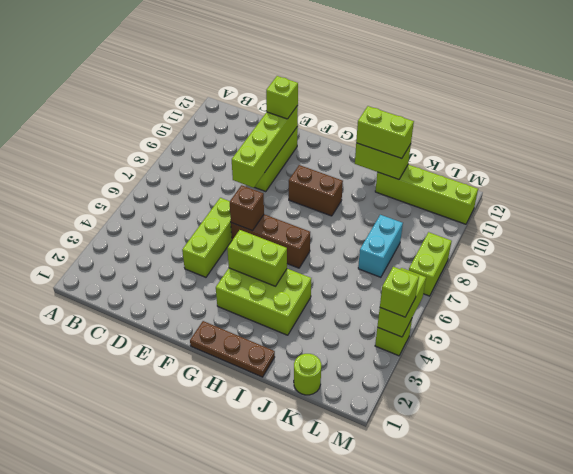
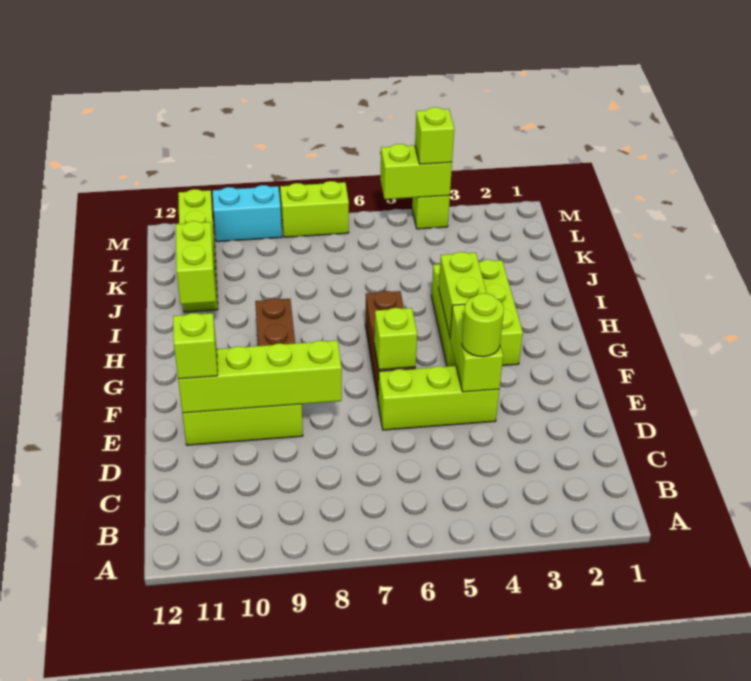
brown 1x1 brick [230,185,264,231] -> lime 1x1 brick [374,308,417,370]
brown 1x3 plate [190,321,275,377] -> none
lime 1x2 brick [356,106,414,159] -> lime 1x2 brick moved to [450,304,503,392]
lime 1x1 round brick [294,354,321,395] -> lime 1x1 round brick moved to [462,293,504,357]
cyan 1x2 brick [358,215,403,277] -> cyan 1x2 brick moved to [213,185,282,242]

